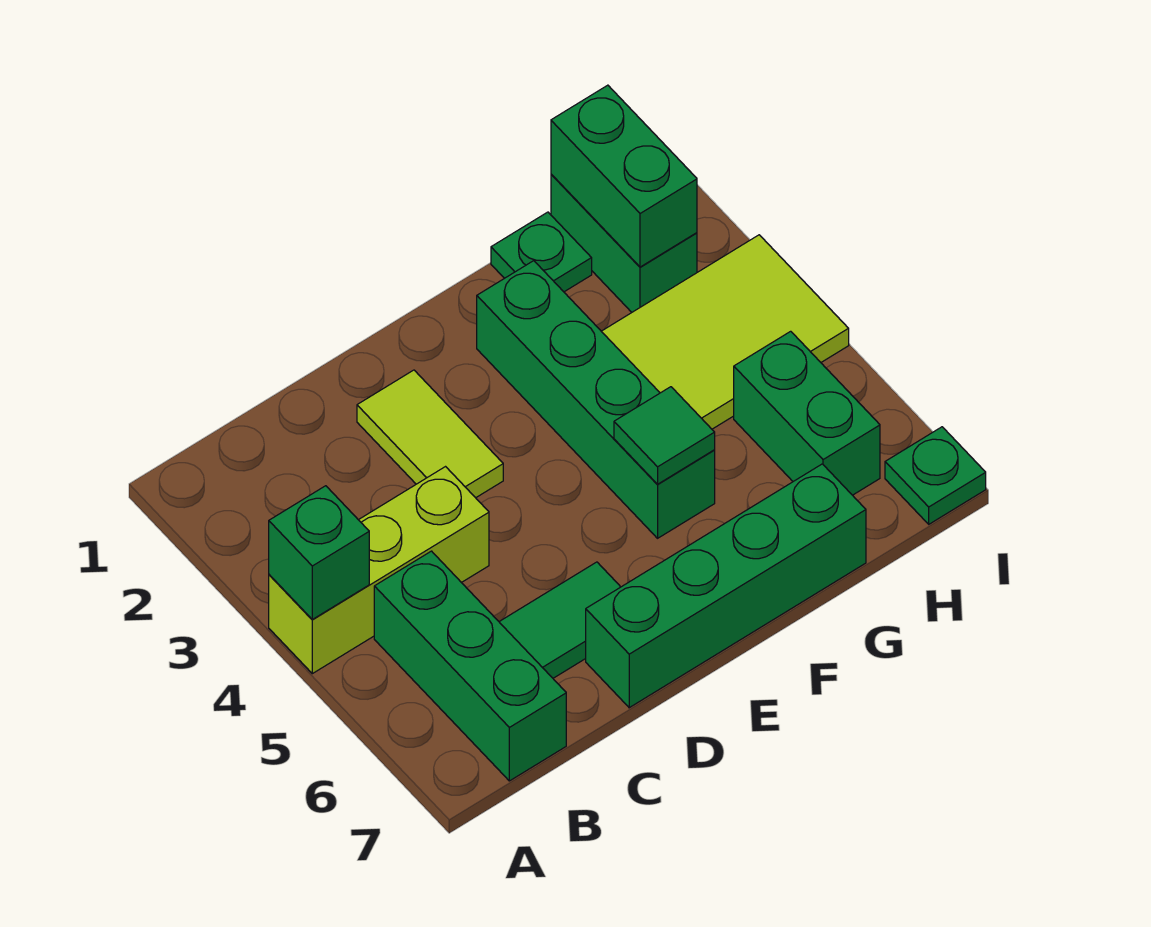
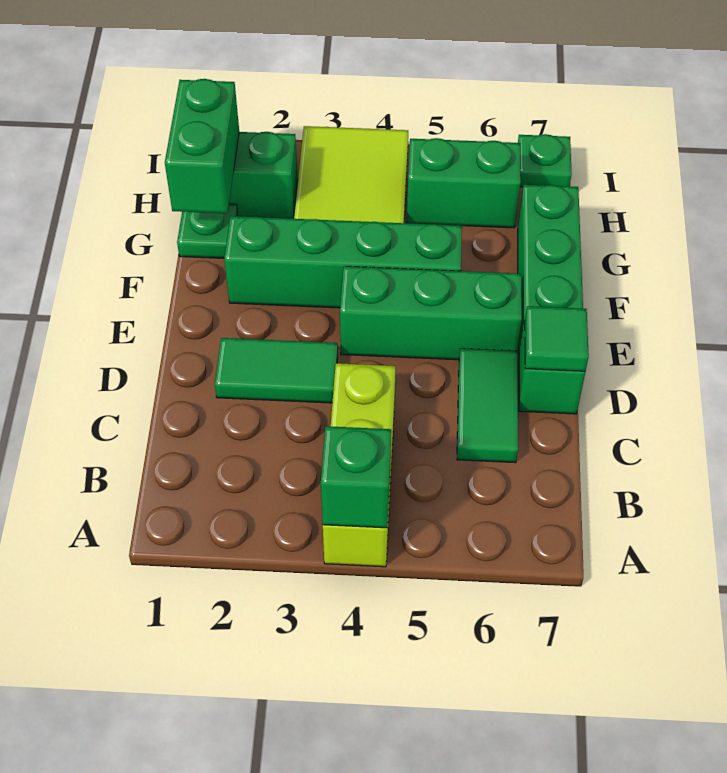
green 1x3 brick [374,551,566,781] -> green 1x3 brick moved to [340,266,522,360]
lime 1x2 tile [357,370,503,498] -> green 1x2 tile [215,338,338,403]
green 1x1 tile [614,387,715,484] -> green 1x1 tile moved to [525,306,589,371]
green 1x2 brick [551,85,697,267] -> green 1x2 brick turned to [165,79,239,213]

